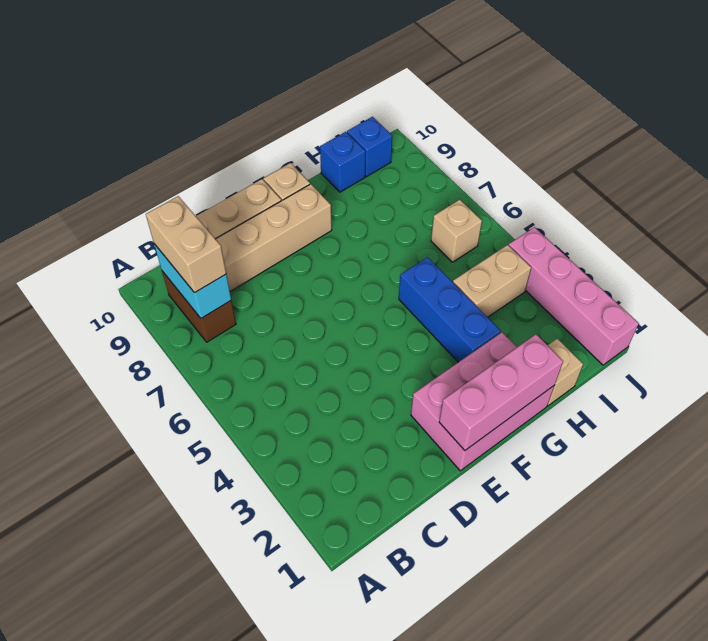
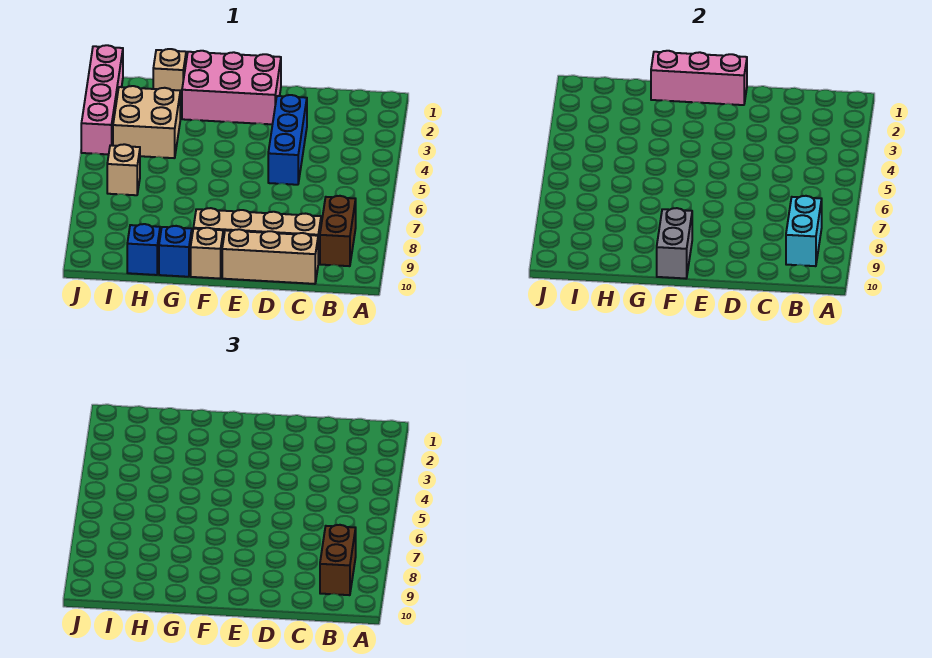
tan 1x2 brick [146,196,226,293] -> brown 1x2 brick [320,525,356,595]
none -> grey 1x2 brick [657,208,692,278]
blue 1x3 brick [399,257,501,362] -> blue 1x3 brick moved to [268,95,307,185]
tan 1x2 brick [453,245,531,317] -> tan 2x2 brick [113,86,180,158]
blue 1x1 brick [347,117,392,177] -> blue 1x1 brick moved to [159,226,192,277]

